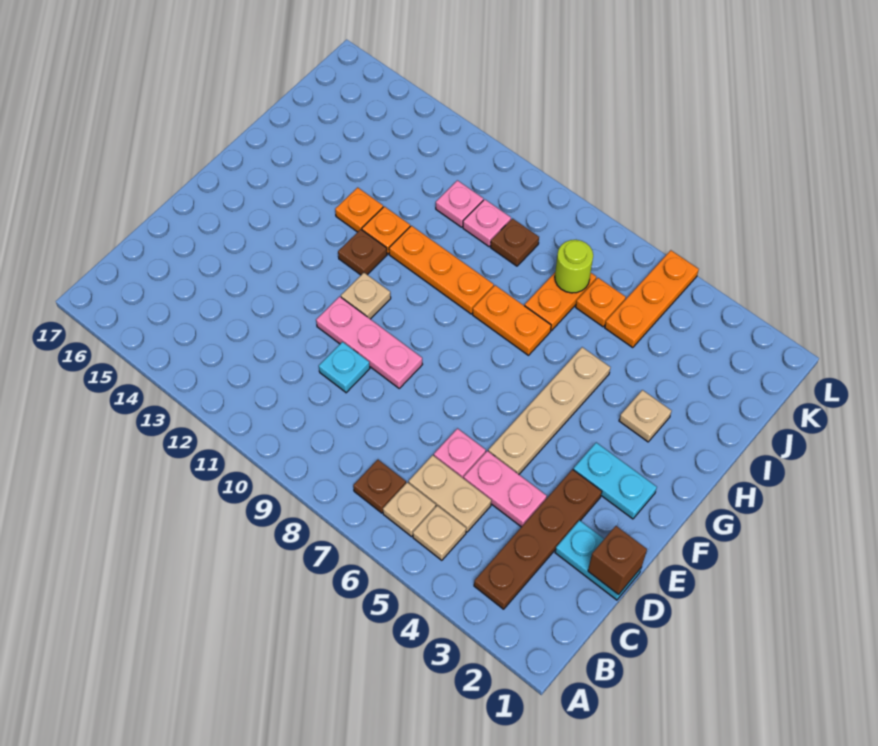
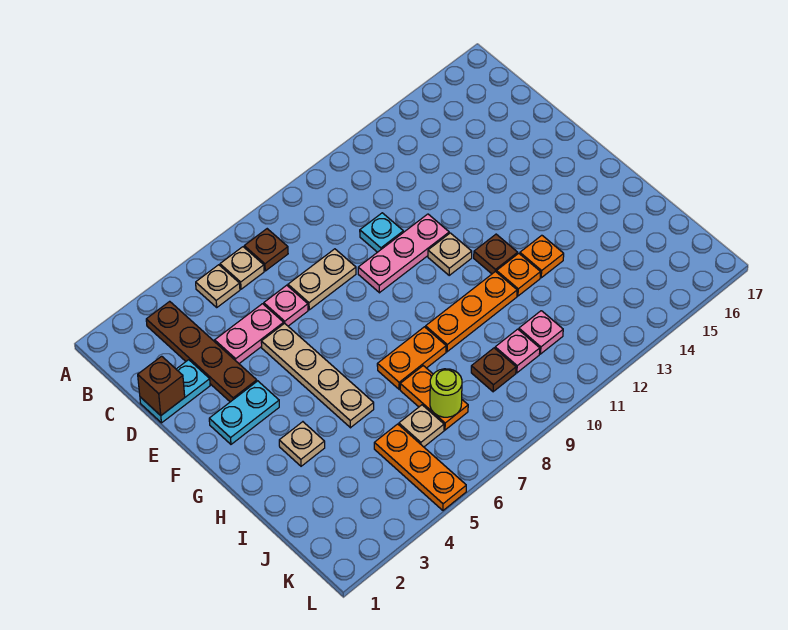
tan 1x2 plate [409,455,491,532] -> tan 1x2 plate moved to [288,249,356,310]
orange 1x1 plate [576,278,626,327] -> tan 1x1 plate [399,405,444,447]

